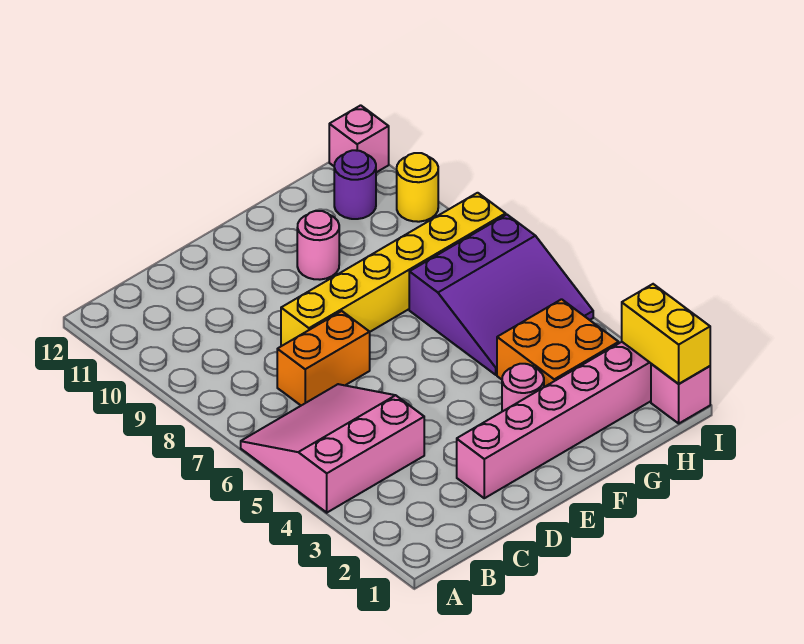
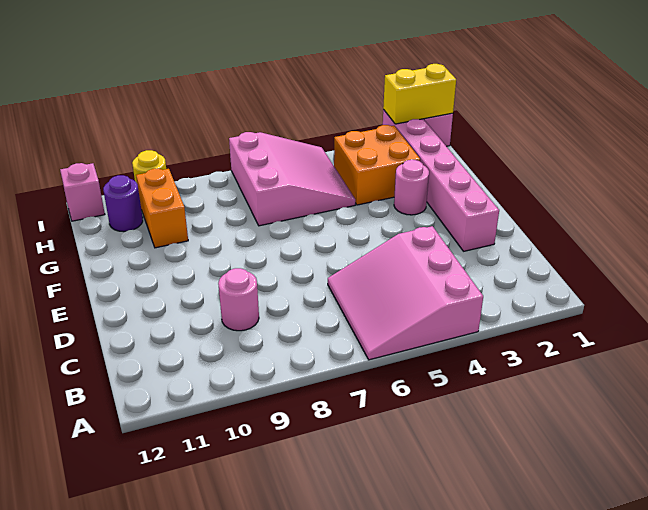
orange 1x2 brick [277,311,370,405] -> orange 1x2 brick moved to [136,169,188,248]
yellow 1x6 brick [281,193,506,346] -> none
pink 1x1 round brick [297,211,339,280] -> pink 1x1 round brick moved to [218,268,259,331]
purple 3x3 slope [409,215,593,375] -> pink 3x3 slope [229,132,355,226]

